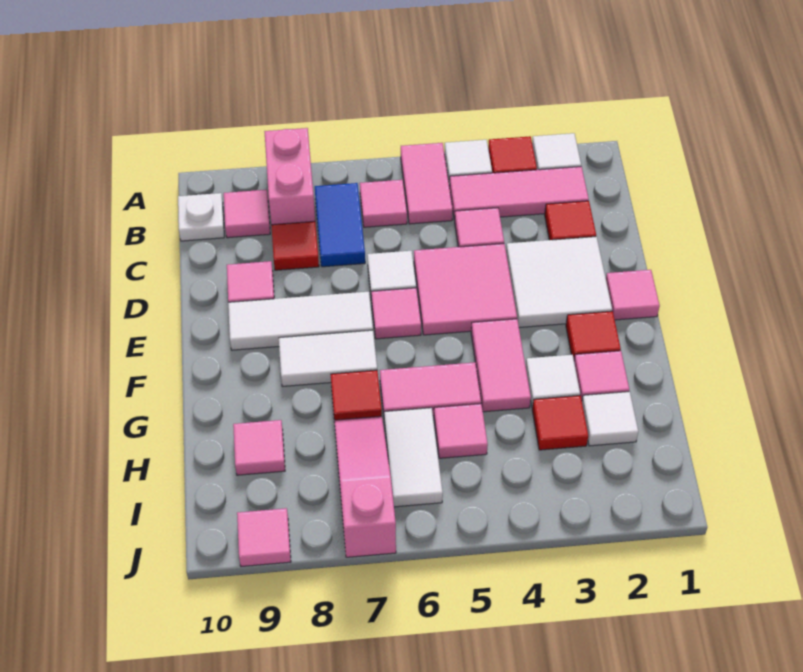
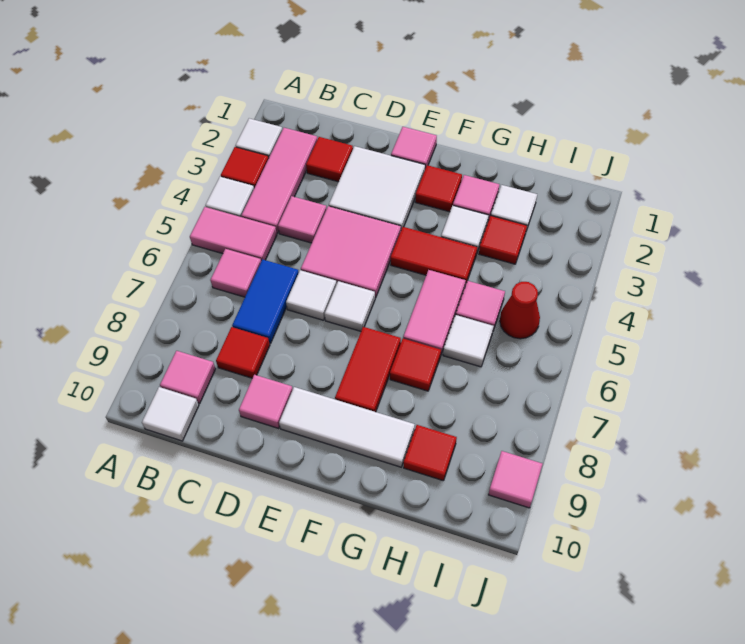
pink 1x2 brick [264,128,315,225] -> none
blue 1x2 tile [315,183,365,267] -> blue 1x2 tile turned to [232,259,299,344]
white 1x1 plate [178,193,224,241] -> white 1x1 tile [142,387,199,441]
pink 1x1 tile [371,288,421,339] -> white 1x1 tile [325,281,375,331]
white 1x3 tile [228,292,373,350] -> white 1x3 tile turned to [279,387,415,467]
pink 1x2 tile [471,319,531,412] -> red 1x2 tile [390,227,477,286]
white 1x2 tile [279,330,377,386] -> red 1x2 tile [335,327,401,412]
white 1x2 tile [384,408,443,507] -> white 1x1 tile [443,315,494,367]
pink 1x3 slope [334,416,396,557] -> none
pink 1x1 tile [233,420,285,475] -> red 1x1 tile [403,425,457,481]
none -> red 1x1 cone [500,282,540,339]

